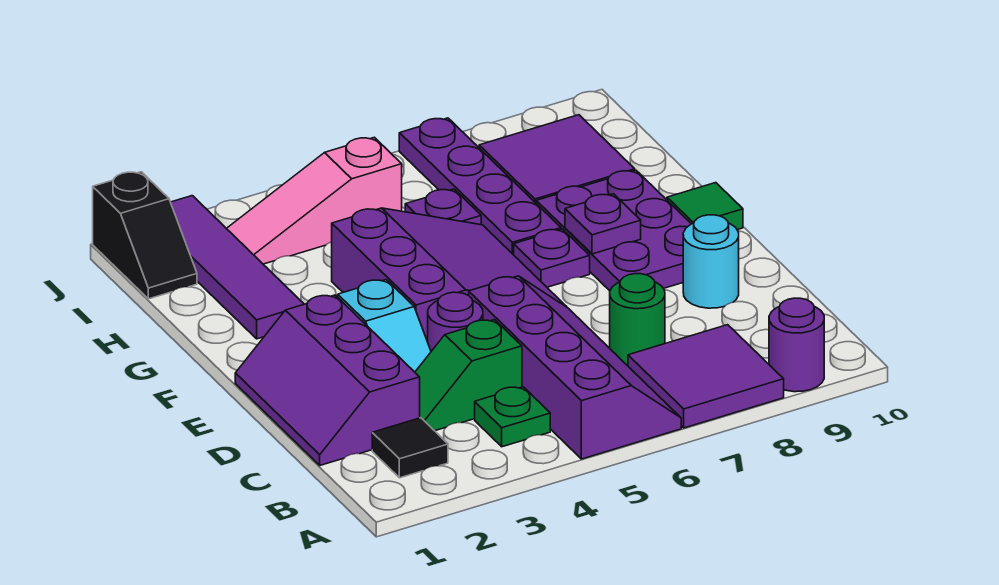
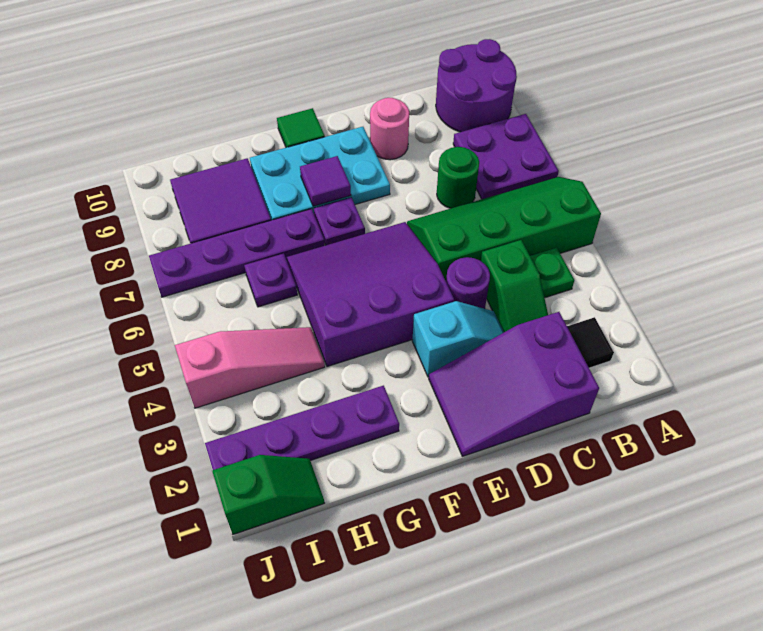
purple 2x4 slope [469,276,681,459] -> green 2x4 slope [407,177,601,281]
purple 2x2 tile [628,325,784,428] -> purple 2x2 plate [453,114,559,199]
purple 1x1 round brick [769,298,824,392] -> purple 2x2 round brick [436,39,517,132]
purple 2x3 slope [235,295,420,465] -> purple 2x3 slope turned to [429,312,599,456]
cyan 1x1 round brick [683,215,739,308] -> pink 1x1 round brick [370,98,409,160]
purple 2x3 plate [536,170,691,291] -> cyan 2x3 plate [250,127,390,220]
purple 1x1 plate [565,194,641,254] -> purple 1x1 tile [300,156,351,206]
purple 1x4 tile [171,196,304,339] -> purple 1x4 plate [205,386,399,470]
black 1x2 slope [93,172,197,299] -> green 1x2 slope [212,455,324,534]
pink 1x3 slope [226,137,402,264] -> pink 1x3 slope turned to [175,327,325,408]

